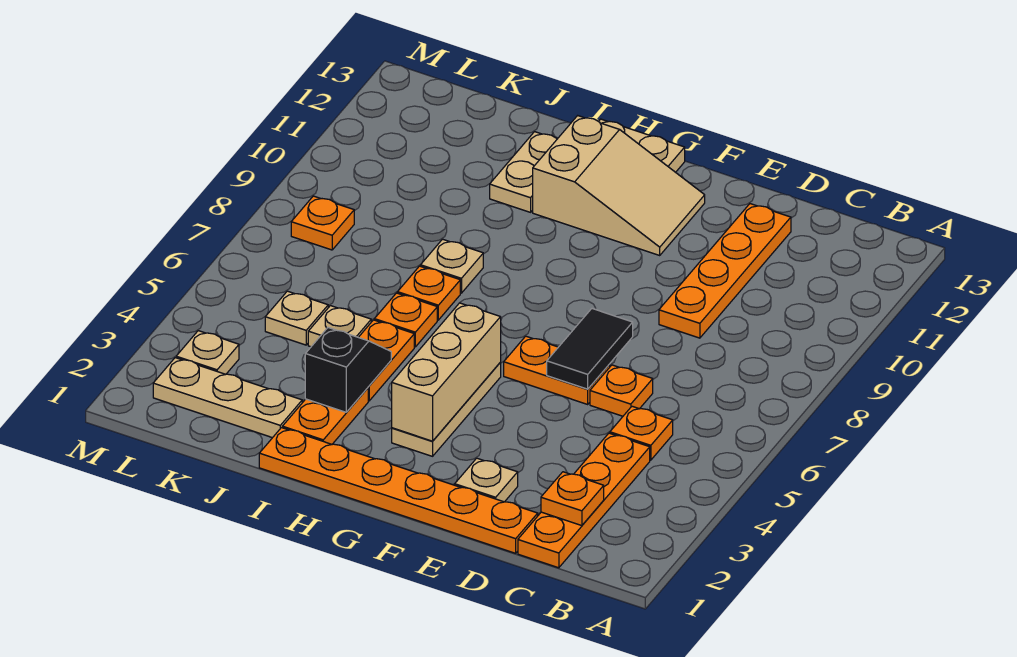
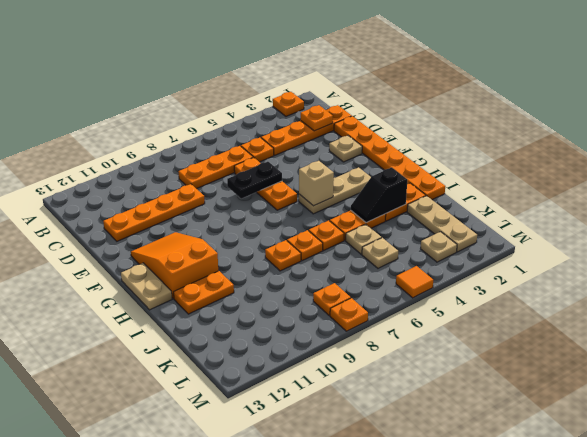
none -> orange 1x1 plate [273,92,304,116]
none -> orange 1x3 plate [178,146,253,189]
black 1x2 tile [547,309,633,389] -> black 1x2 plate [227,162,282,199]
tan 2x3 slope [533,116,705,255] -> orange 2x3 slope [131,232,218,299]
tan 1x3 brick [392,303,501,441] -> tan 1x1 brick [299,161,334,206]
tan 1x1 plate [421,239,483,293] -> orange 1x1 plate [265,240,301,271]
tan 1x2 plate [490,132,557,212] -> orange 1x2 plate [174,271,234,314]
none -> orange 1x1 tile [396,266,433,298]
none -> orange 1x1 plate [330,298,368,331]

